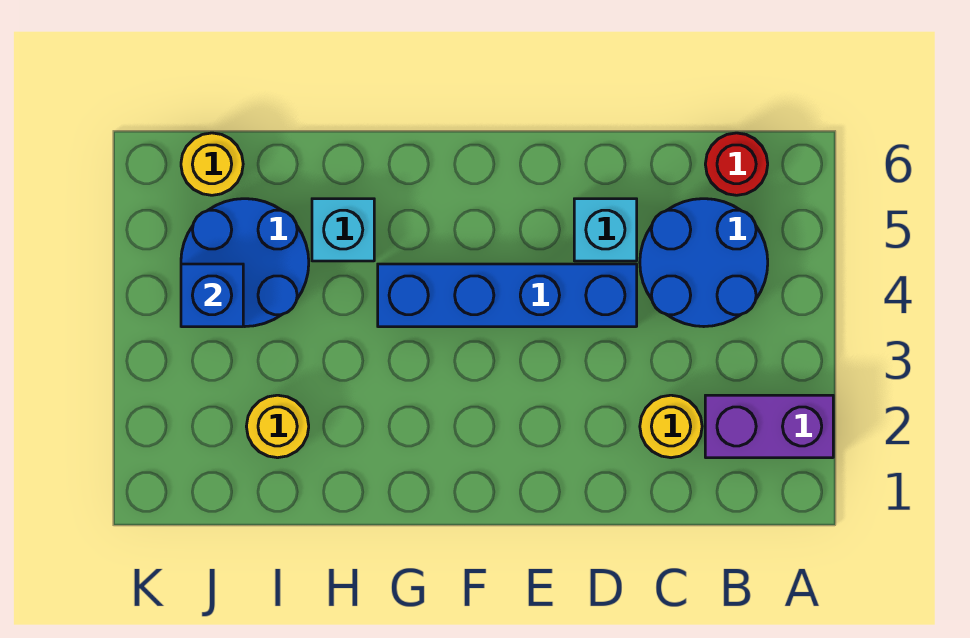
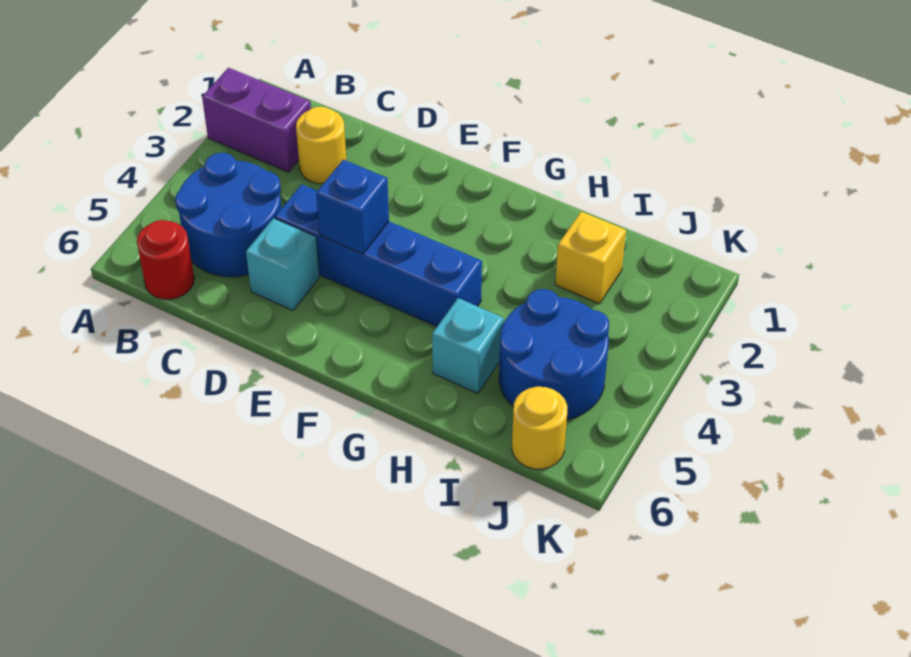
yellow 1x1 round brick [246,395,309,458] -> yellow 1x1 brick [555,212,626,304]
blue 1x1 brick [181,264,243,327] -> blue 1x1 brick moved to [316,160,389,254]

